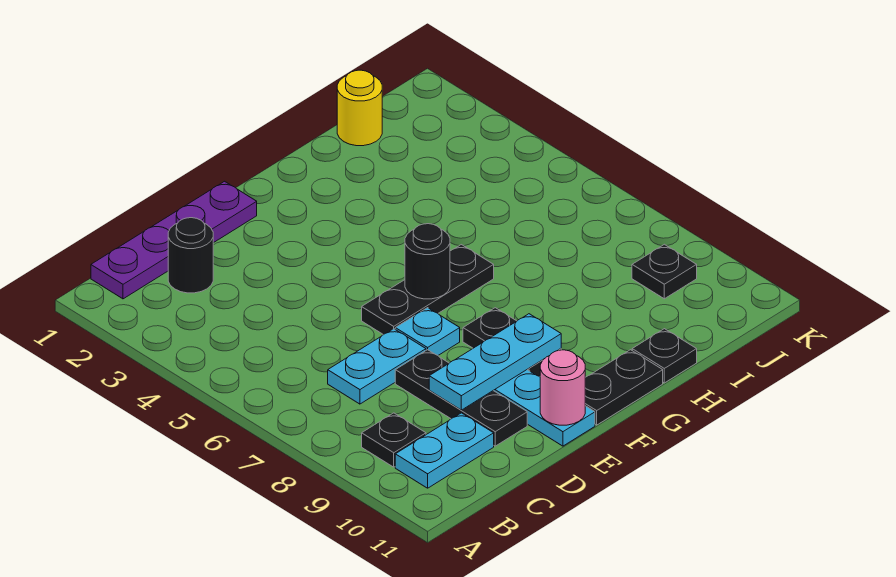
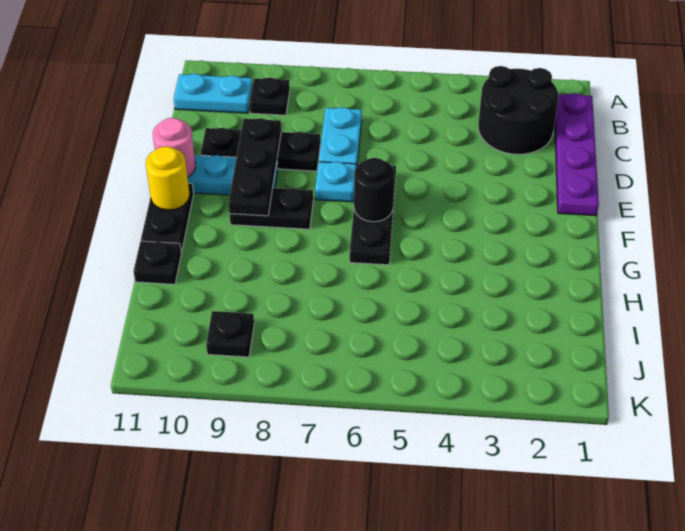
cyan 1x2 plate [395,413,494,488] -> cyan 1x2 plate turned to [174,74,252,113]
black 1x1 round brick [168,218,213,293] -> black 2x2 round brick [478,66,558,154]
cyan 1x3 plate [429,314,561,410] -> black 1x3 plate [228,118,281,216]
yellow 1x1 round brick [337,70,382,146] -> yellow 1x1 round brick moved to [146,146,189,210]

